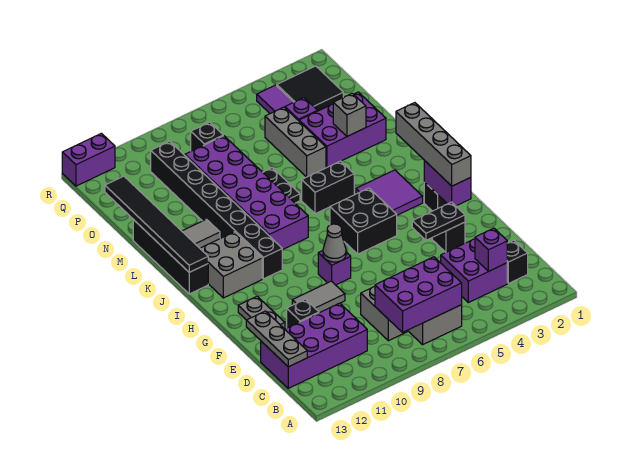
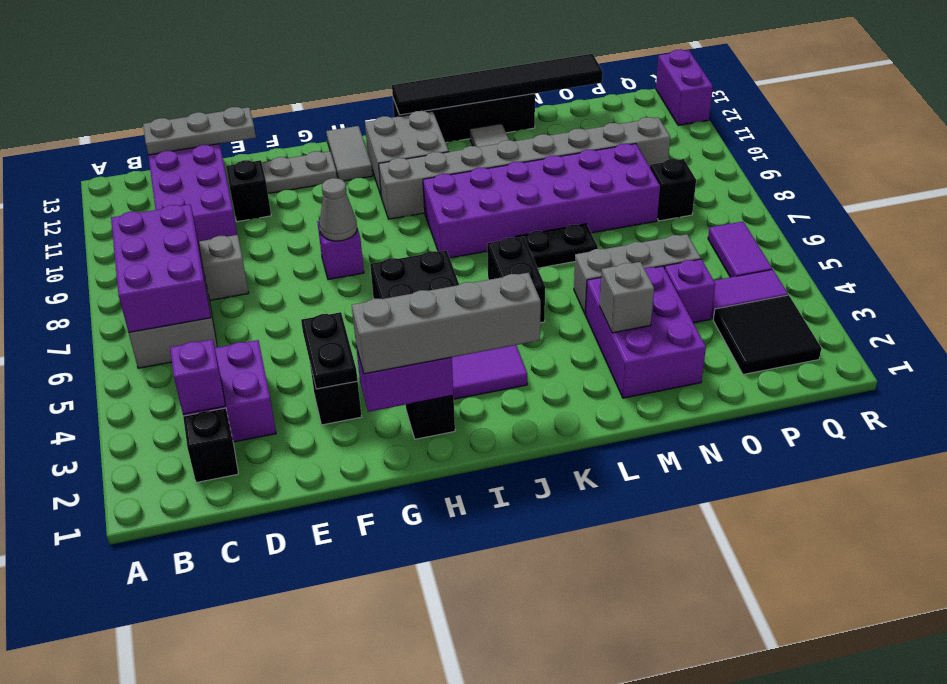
grey 1x2 tile [292,281,345,313] -> grey 1x2 tile moved to [326,126,373,181]
black 1x8 brick [151,141,282,279] -> grey 1x8 brick [379,117,670,219]
none -> purple 1x2 tile [708,221,772,277]

